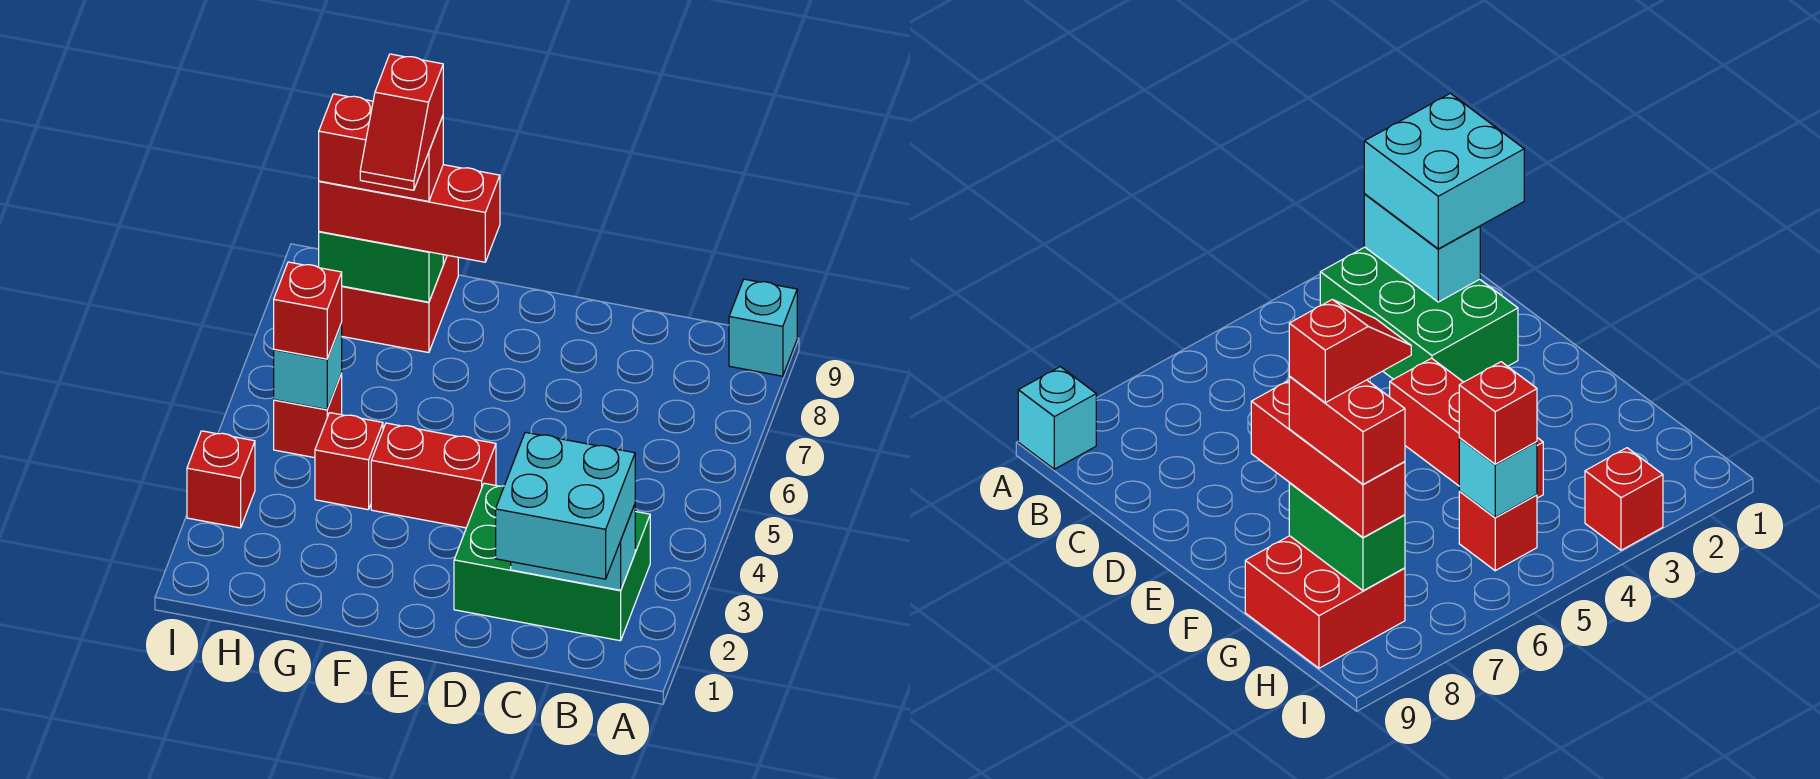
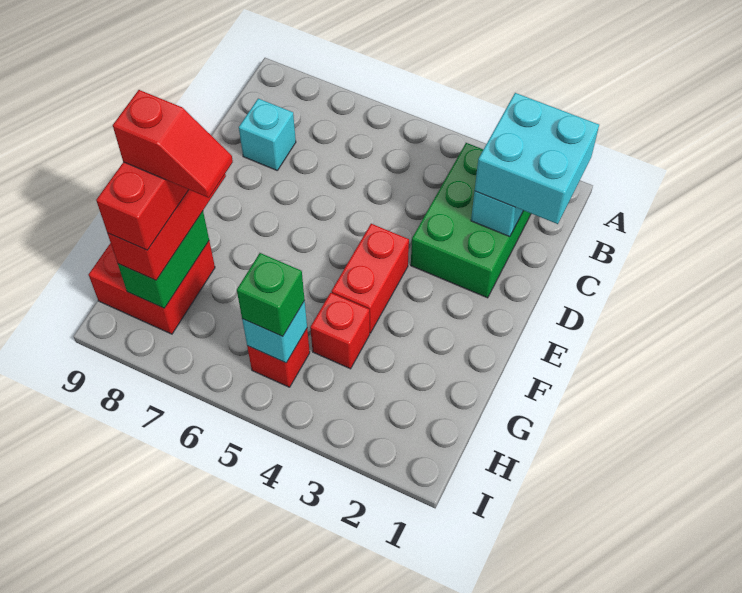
cyan 1x1 brick [729,279,797,376] -> cyan 1x1 brick moved to [239,99,296,170]
red 1x1 brick [274,262,342,359] -> green 1x1 brick [237,253,305,337]
red 1x1 brick [187,431,255,528] -> none

